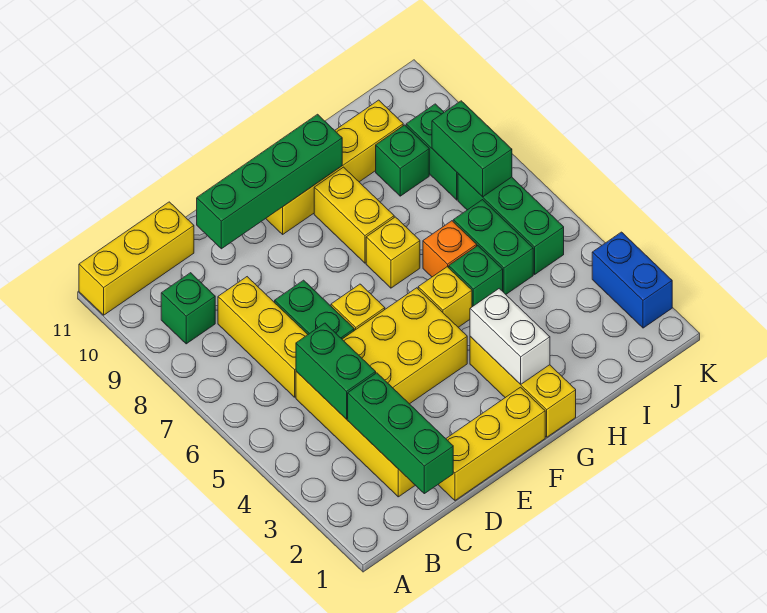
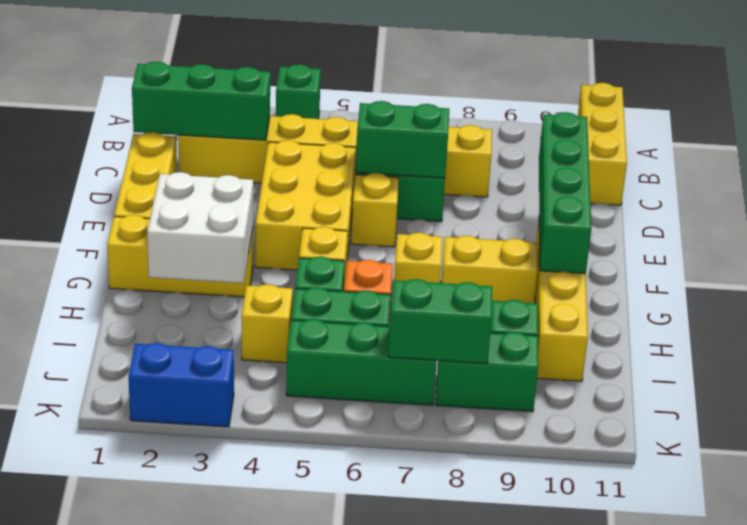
green 1x1 brick [161,273,215,344] -> green 1x1 brick moved to [276,64,321,119]
green 1x2 brick [296,323,376,419] -> green 1x2 brick moved to [356,101,449,178]
white 1x2 brick [470,289,550,384] -> white 2x2 brick [147,172,253,283]
none -> yellow 1x1 brick [241,284,293,363]

